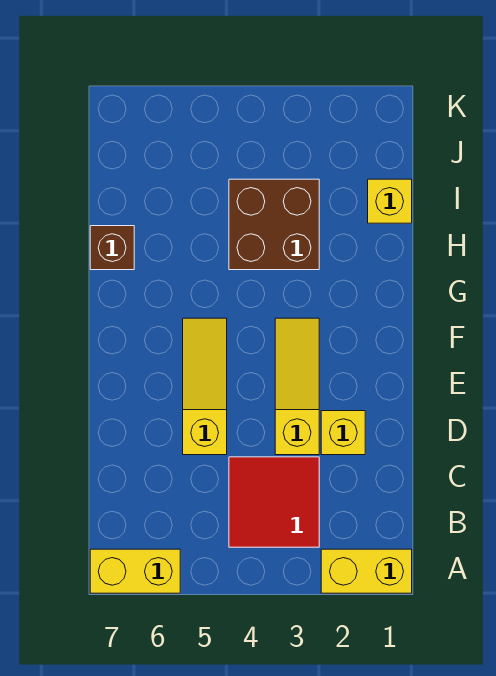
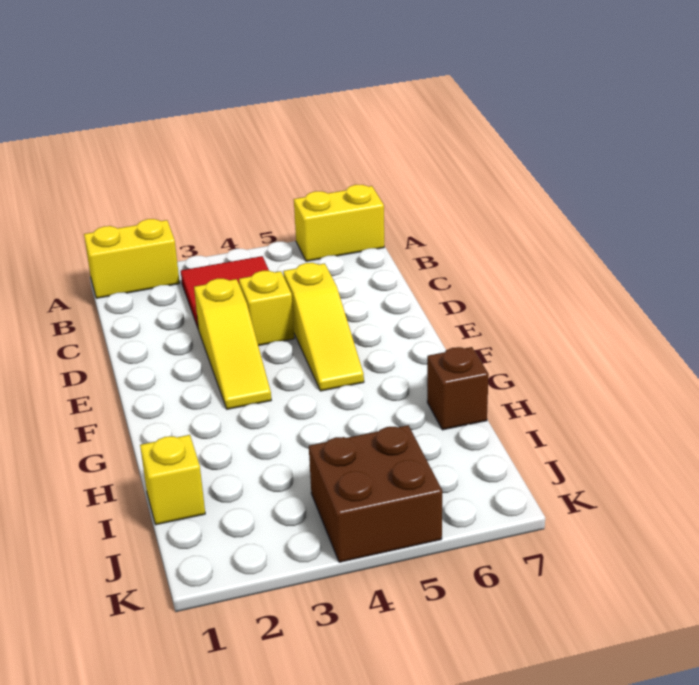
yellow 1x1 brick [321,411,365,455] -> yellow 1x1 brick moved to [239,271,294,346]
brown 2x2 brick [229,179,319,270] -> brown 2x2 brick moved to [309,425,442,562]

